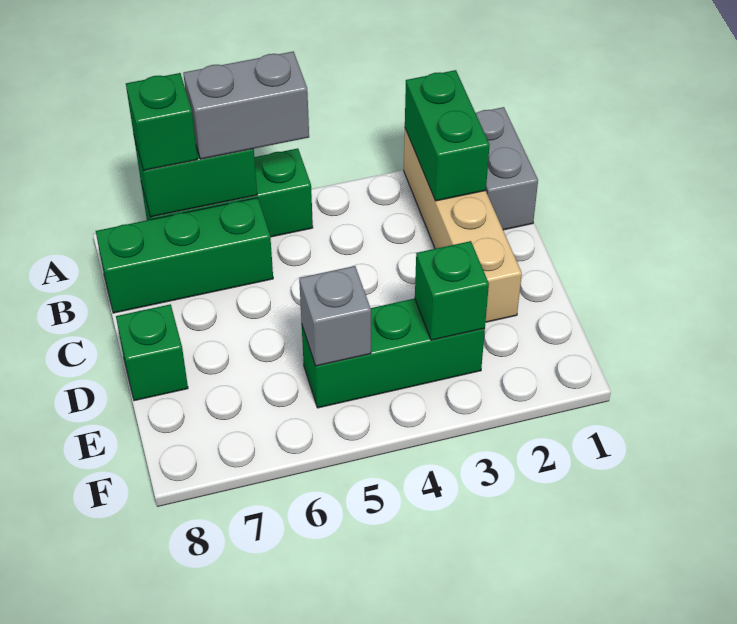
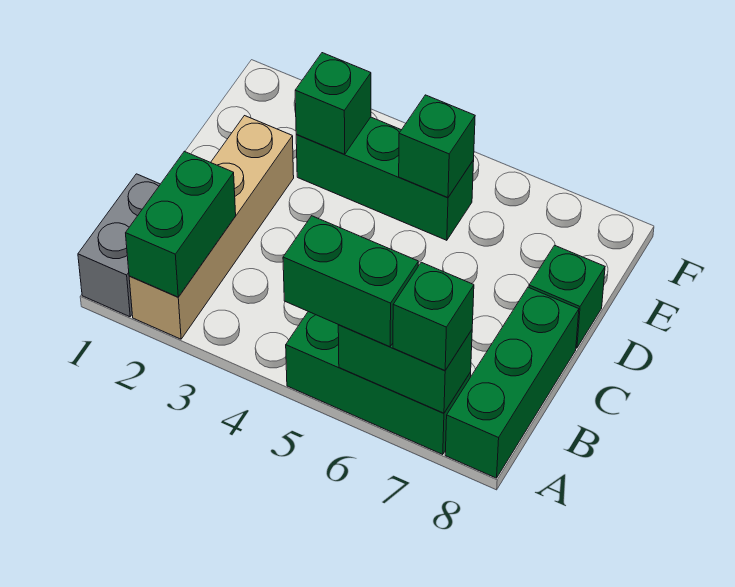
grey 1x2 brick [183,51,309,159] -> green 1x2 brick [283,216,418,347]
green 1x3 brick [96,198,273,313] -> green 1x3 brick turned to [445,287,579,478]
grey 1x1 brick [299,266,371,366] -> green 1x1 brick [399,95,475,198]

